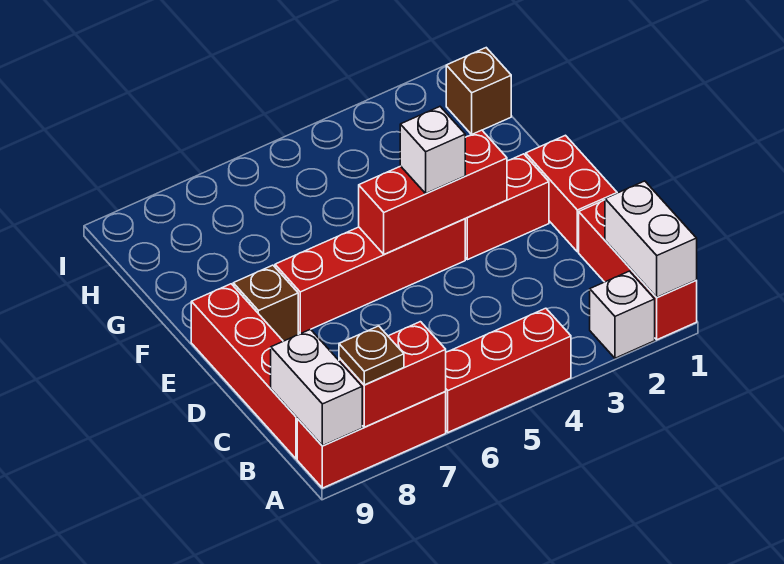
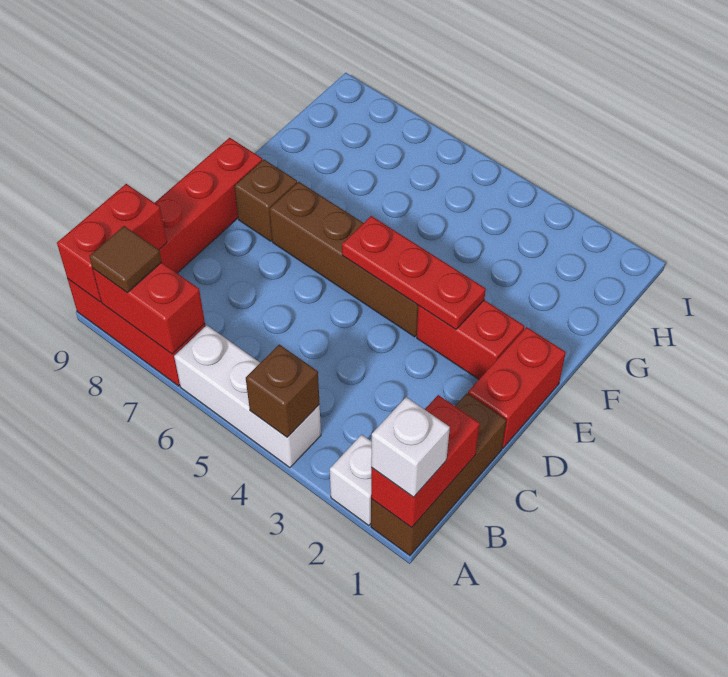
red 1x3 brick [579,200,697,340] -> brown 1x3 brick [371,393,506,556]
white 1x2 brick [605,181,697,297] -> red 1x2 brick [371,395,480,528]
red 1x3 brick [445,308,571,432] -> white 1x3 brick [174,325,321,468]
brown 1x1 plate [339,326,404,385] -> brown 1x1 tile [89,226,161,293]
white 1x2 brick [271,329,362,446] -> red 1x2 brick [57,184,167,302]
red 1x3 brick [359,130,507,254] -> red 1x3 plate [342,216,486,330]
red 1x4 brick [275,219,465,334] -> brown 1x4 brick [270,182,419,337]
white 1x1 brick [400,107,465,194] -> white 1x1 brick moved to [371,397,450,497]
brown 1x1 brick [446,48,511,135] -> brown 1x1 brick moved to [246,345,320,437]

